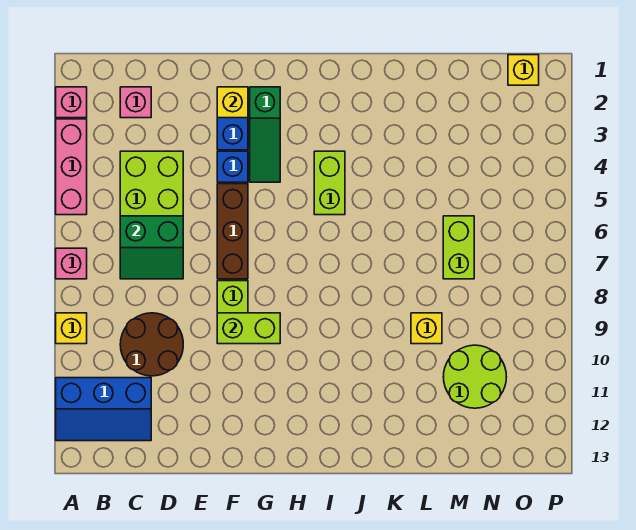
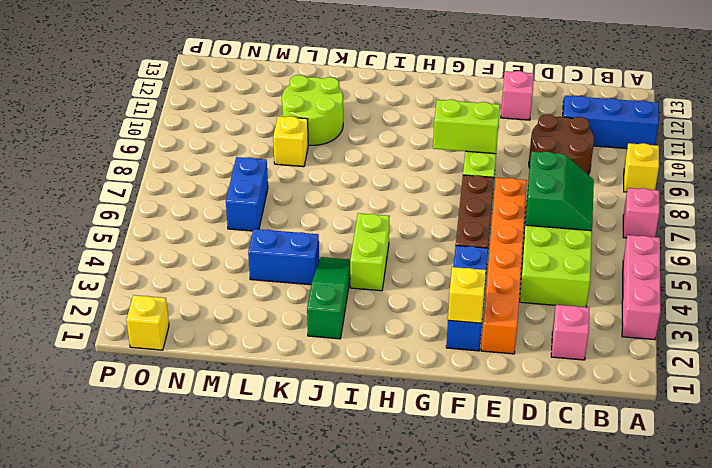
pink 1x1 brick [56,87,87,118] -> pink 1x1 brick moved to [501,71,534,120]
green 2x2 slope [120,216,183,279] -> green 2x2 slope turned to [526,151,594,231]
none -> orange 1x6 brick [481,178,527,354]
green 1x3 slope [250,87,280,182] -> green 1x3 slope moved to [307,257,350,339]
none -> blue 1x2 brick [248,229,319,285]
lime 1x2 brick [443,216,474,279] -> blue 1x2 brick [226,157,268,231]
lime 2x2 round brick [443,345,506,408] -> lime 2x2 round brick moved to [282,75,343,145]

